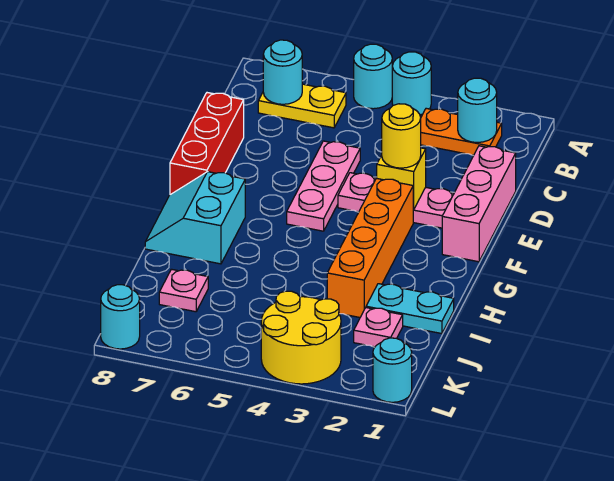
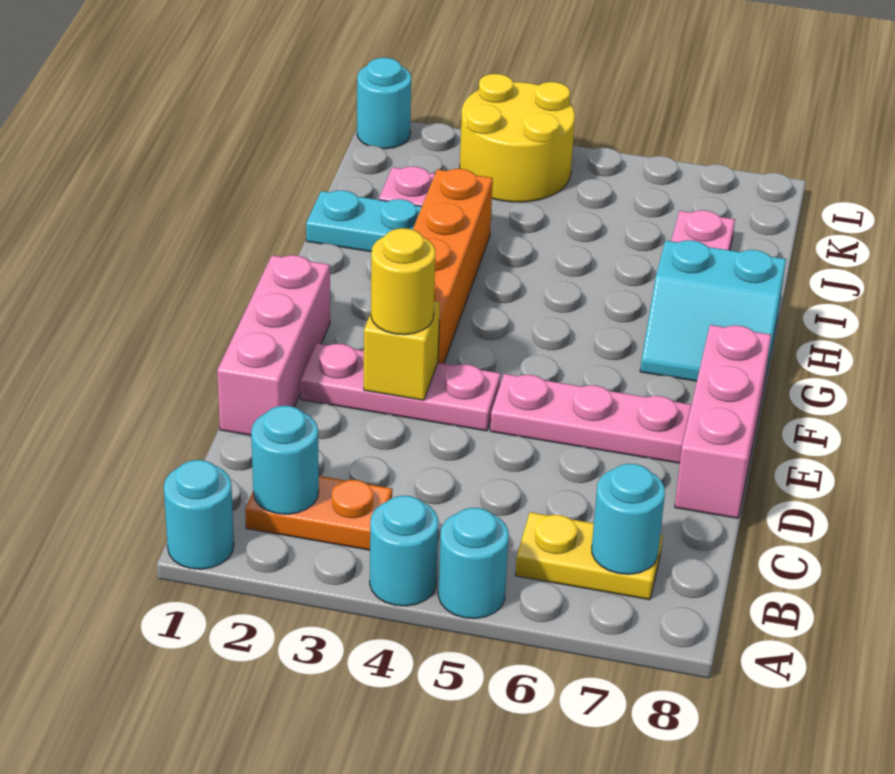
pink 1x3 plate [287,141,360,231] -> pink 1x3 plate turned to [490,374,691,463]
red 1x3 brick [170,93,244,195] -> pink 1x3 brick [675,325,771,518]
cyan 2x2 slope [145,172,245,264] -> cyan 2x2 slope turned to [640,240,786,385]
cyan 1x1 round brick [101,285,140,349] -> cyan 1x1 round brick moved to [164,460,234,569]

